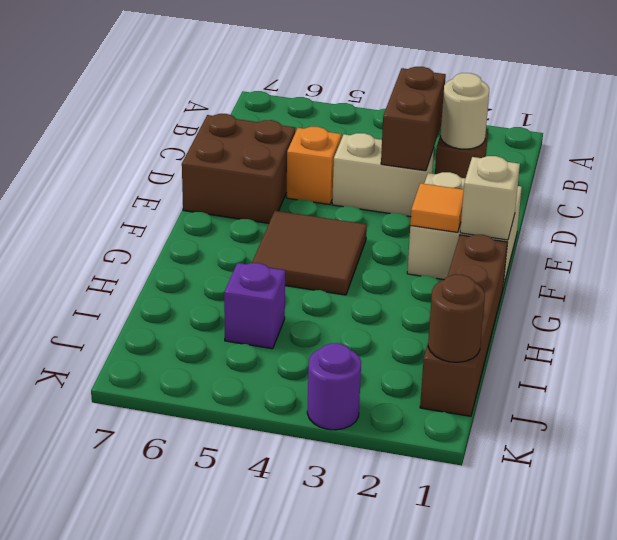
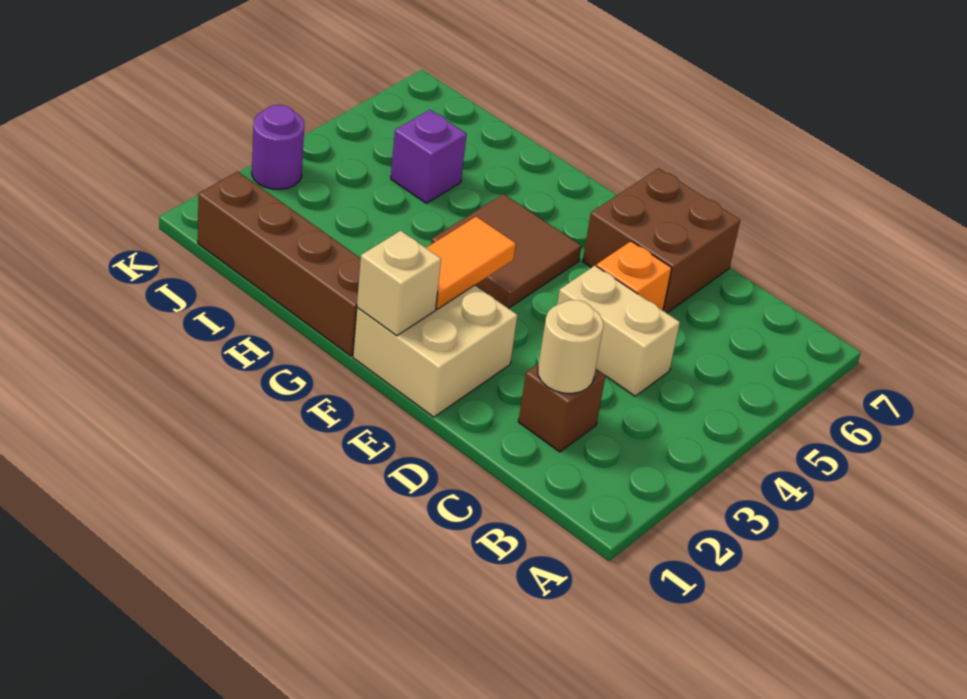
brown 1x2 brick [381,67,446,171] -> none
tan 1x2 brick [332,133,434,217] -> tan 1x2 brick turned to [557,266,680,396]
orange 1x1 tile [410,183,464,232] -> orange 1x2 tile [427,217,516,309]
brown 1x1 round brick [428,275,485,362] -> none

